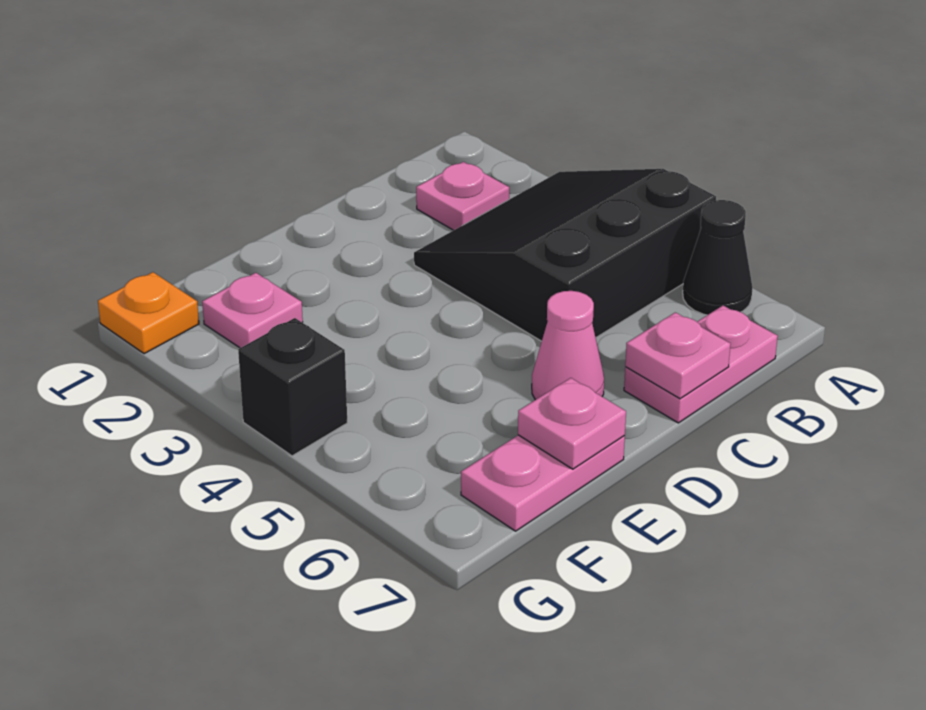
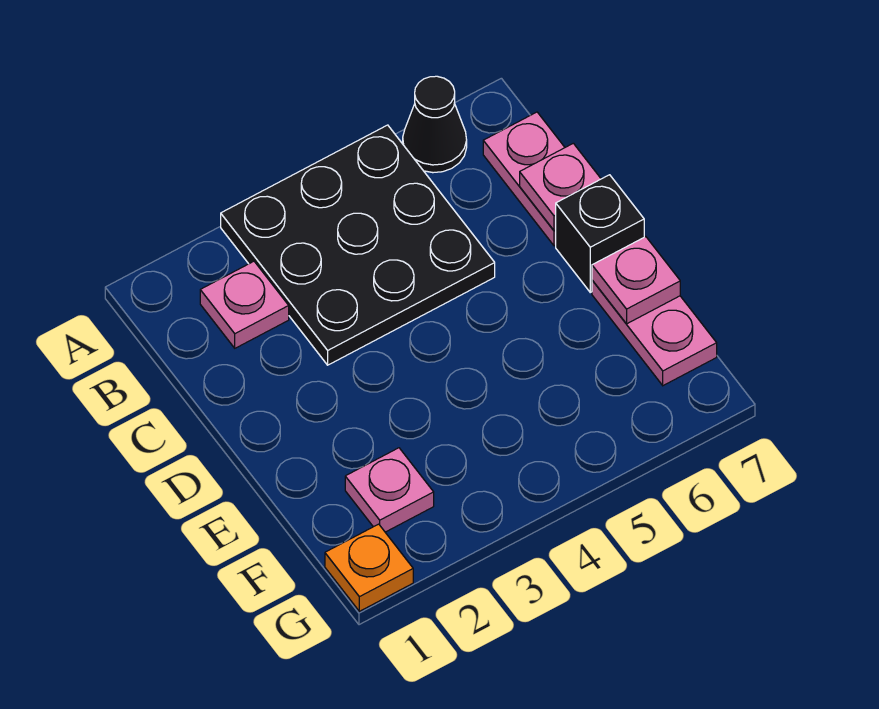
black 3x3 slope [414,169,716,341] -> black 3x3 plate [221,125,495,365]
pink 1x1 cone [532,291,604,400] -> none
black 1x1 brick [238,318,347,456] -> black 1x1 brick moved to [556,175,644,292]

